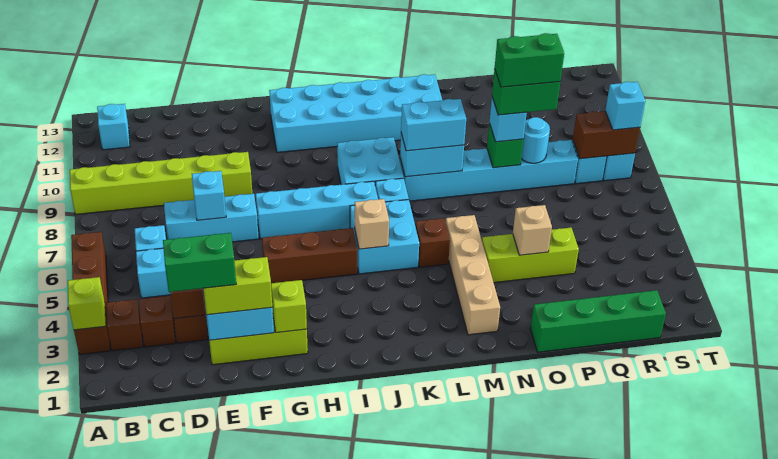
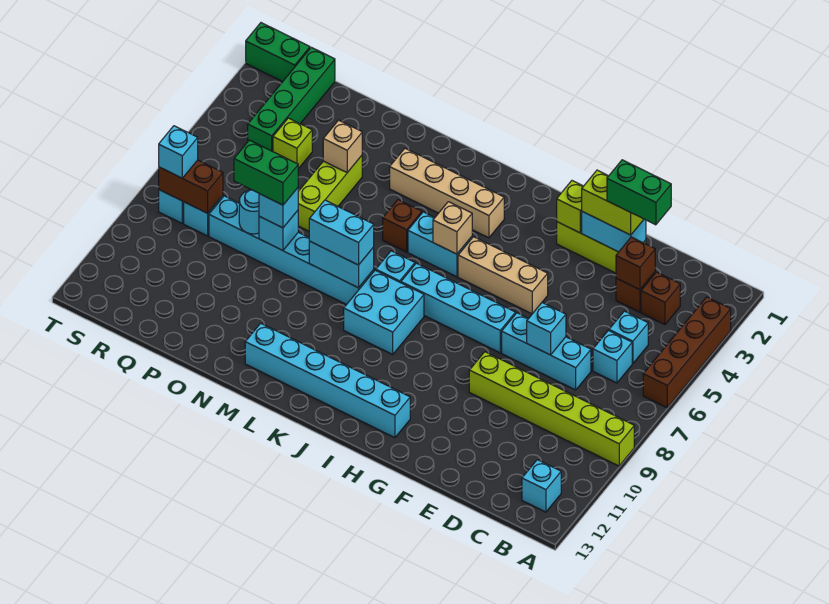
lime 1x1 brick [68,277,106,330] -> lime 1x1 brick moved to [273,118,312,169]
brown 1x1 brick [106,299,143,351] -> none
brown 1x3 brick [262,228,358,283] -> tan 1x3 brick [458,237,548,314]
cyan 2x6 brick [269,74,443,152] -> cyan 1x6 brick [245,323,410,438]
cyan 2x2 brick [350,200,419,274] -> cyan 1x2 brick [408,212,472,277]
tan 1x4 brick [446,215,500,335] -> tan 1x4 brick turned to [390,148,504,238]
lime 1x3 brick [482,228,579,283] -> lime 1x3 brick turned to [298,156,362,231]
green 1x4 brick [530,290,666,352] -> green 1x4 brick turned to [248,47,335,152]
green 1x1 brick [487,123,523,168] -> cyan 1x1 brick [259,211,298,250]
green 1x2 brick [495,33,564,87] -> green 1x2 brick moved to [246,23,310,82]

